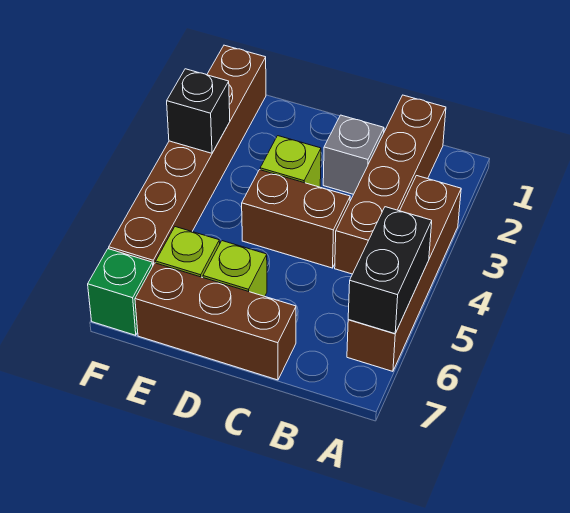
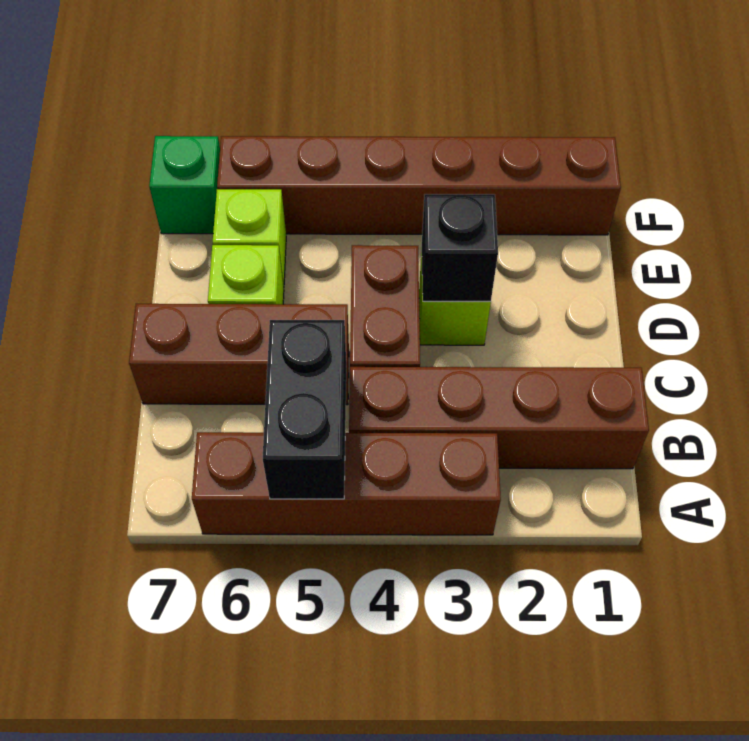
black 1x2 brick [348,207,432,334] -> black 1x2 brick turned to [263,320,346,499]
grey 1x1 brick [323,115,384,194] -> none
brown 1x3 brick [135,263,296,380] -> brown 1x3 brick turned to [129,304,349,405]
black 1x1 brick [167,69,230,153] -> black 1x1 brick moved to [422,194,498,301]

